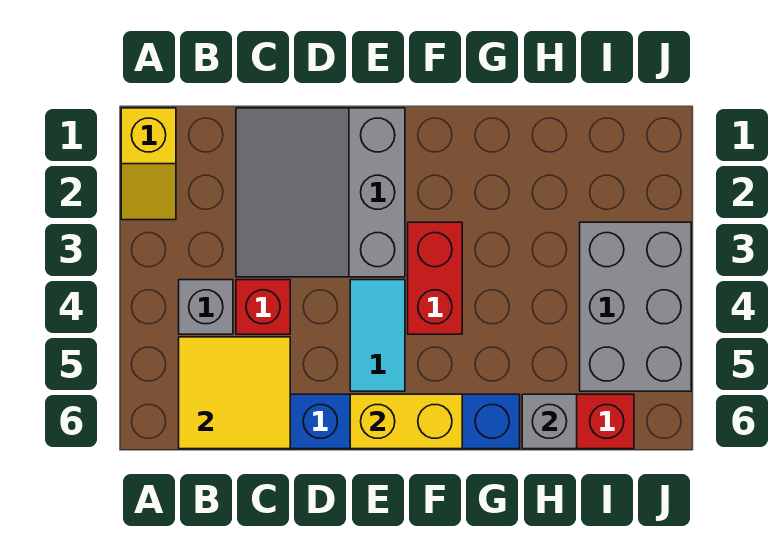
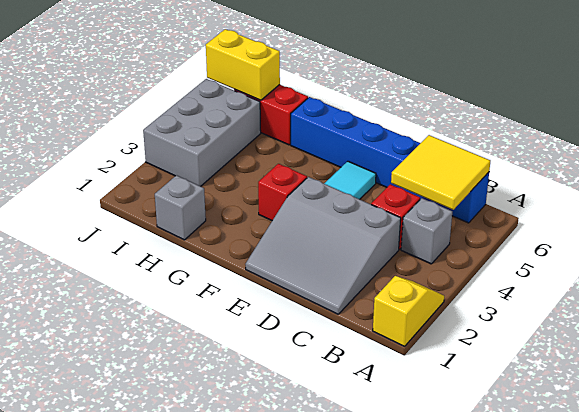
grey 3x3 slope [236,108,405,277] -> grey 3x3 slope turned to [245,177,401,314]
yellow 1x2 brick [350,394,462,449] -> yellow 1x2 brick moved to [206,29,280,100]
red 1x2 brick [408,222,462,334] -> red 1x1 brick [258,164,307,221]
grey 1x1 brick [522,394,577,449] -> grey 1x1 brick moved to [155,175,206,240]

